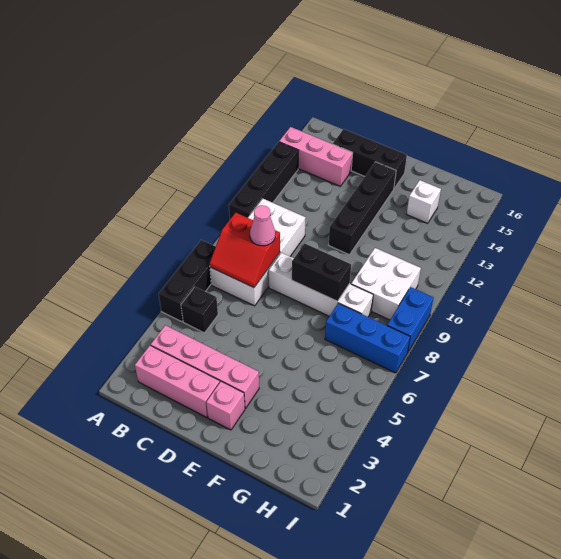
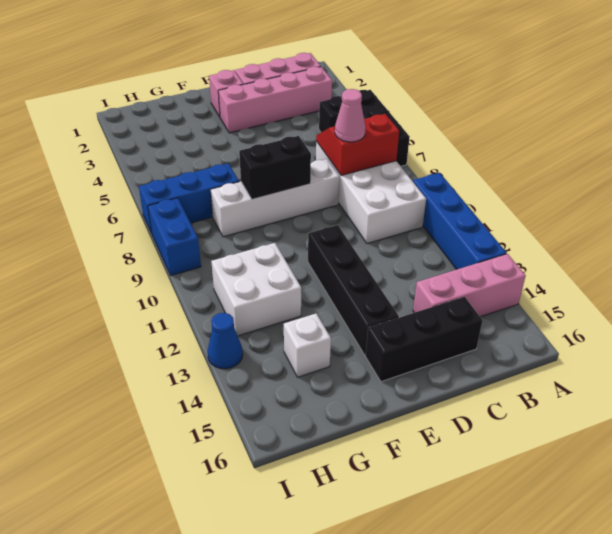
black 1x4 brick [229,142,298,219] -> blue 1x4 brick [413,173,507,270]
white 2x2 brick [351,248,421,320] -> white 2x2 brick moved to [211,243,301,336]
none -> blue 1x1 cone [207,313,243,369]

